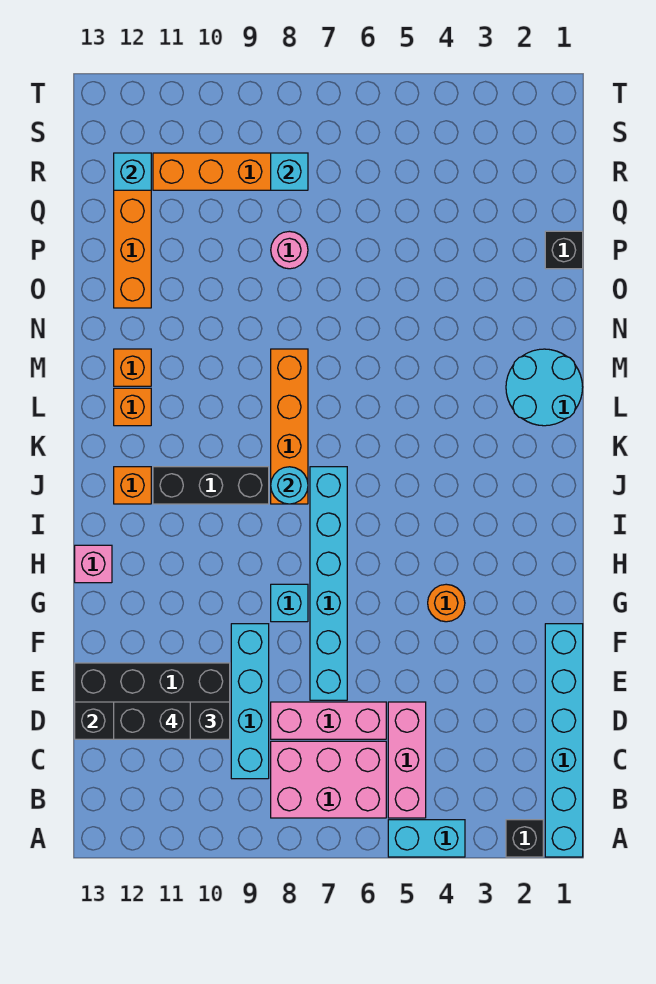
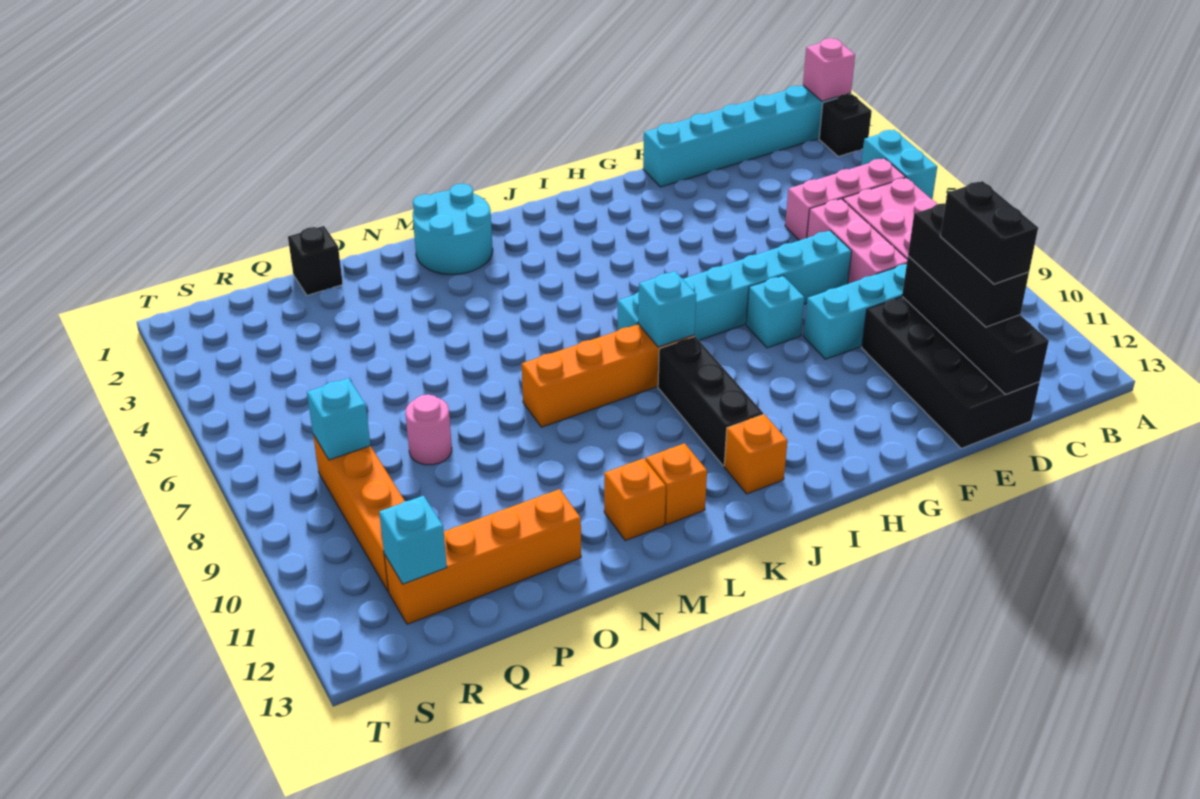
orange 1x1 round brick [428,584,465,622] -> none
pink 1x1 brick [75,545,112,583] -> pink 1x1 brick moved to [803,38,855,101]
cyan 1x1 round brick [271,467,308,504] -> cyan 1x1 brick [638,271,696,347]

